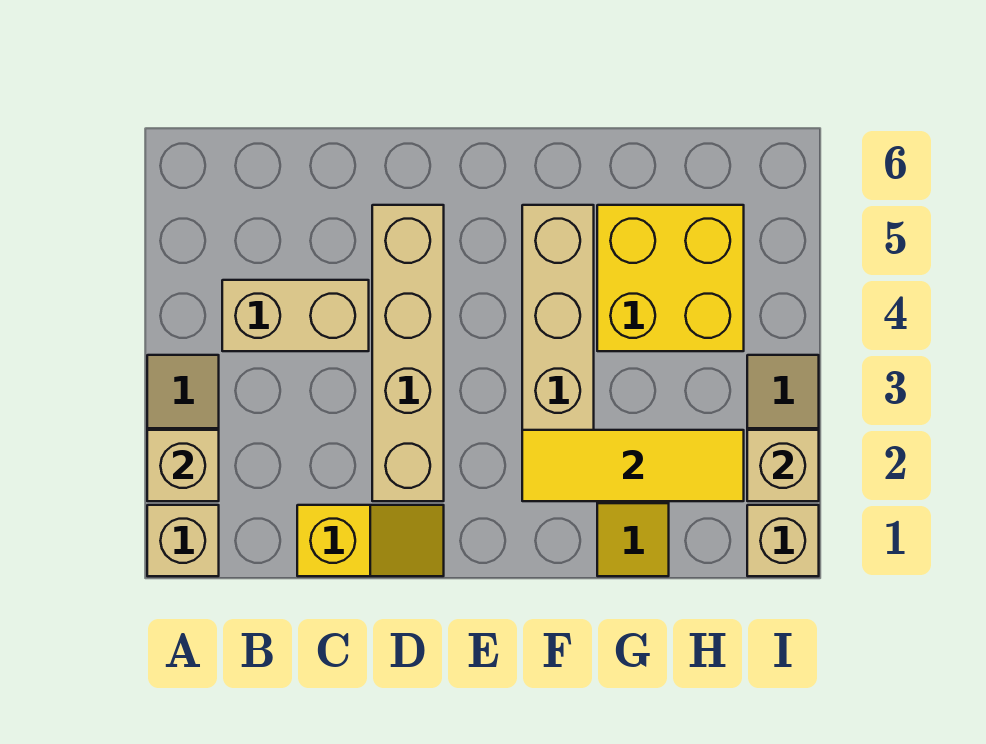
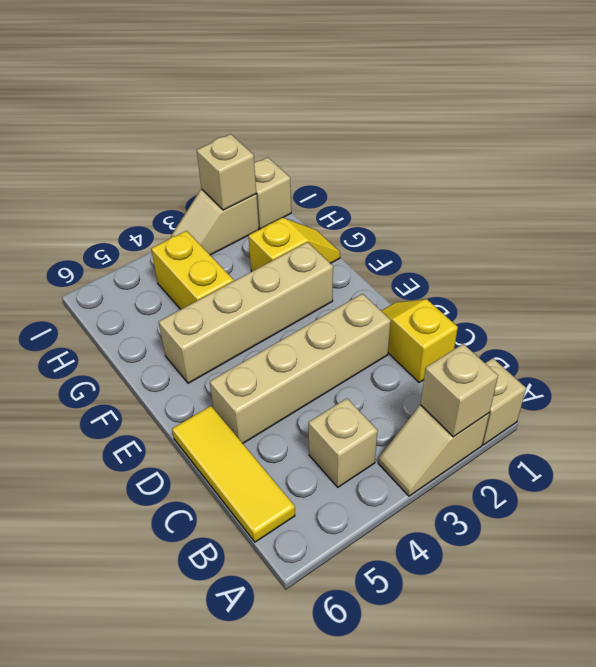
tan 1x2 brick [222,280,369,351] -> tan 1x1 brick [308,398,377,487]
yellow 1x3 tile [522,430,744,501] -> yellow 1x3 tile moved to [172,406,295,542]
yellow 2x2 brick [597,205,744,351] -> yellow 1x2 brick [151,231,234,309]

